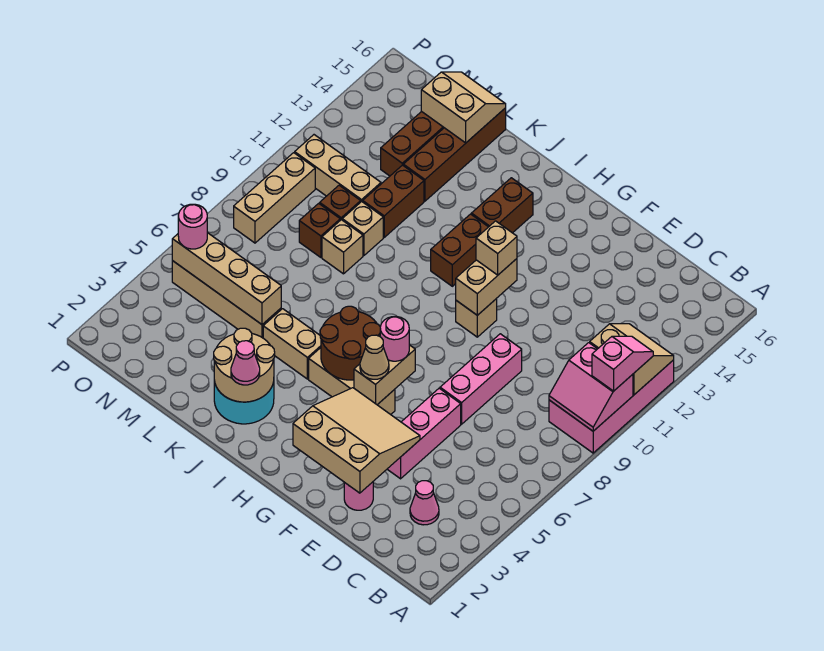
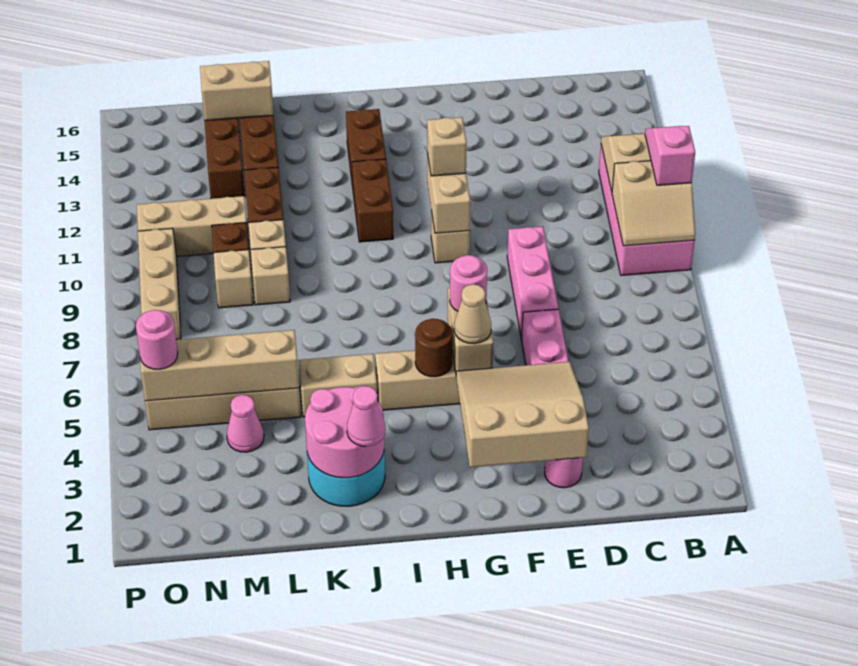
pink 2x2 slope [549,343,633,431] -> tan 2x2 slope [612,161,695,246]
pink 1x1 cone [410,481,439,525] -> pink 1x1 cone moved to [227,395,264,452]
brown 2x2 round brick [320,306,380,380] -> brown 1x1 round brick [415,319,452,377]
tan 2x2 round brick [214,328,275,402] -> pink 2x2 round brick [305,385,384,478]
brown 1x1 brick [299,203,340,257] -> tan 1x1 brick [214,250,253,308]

